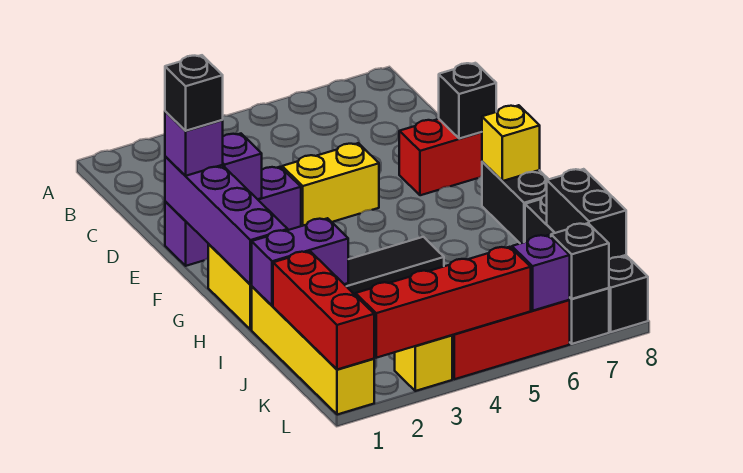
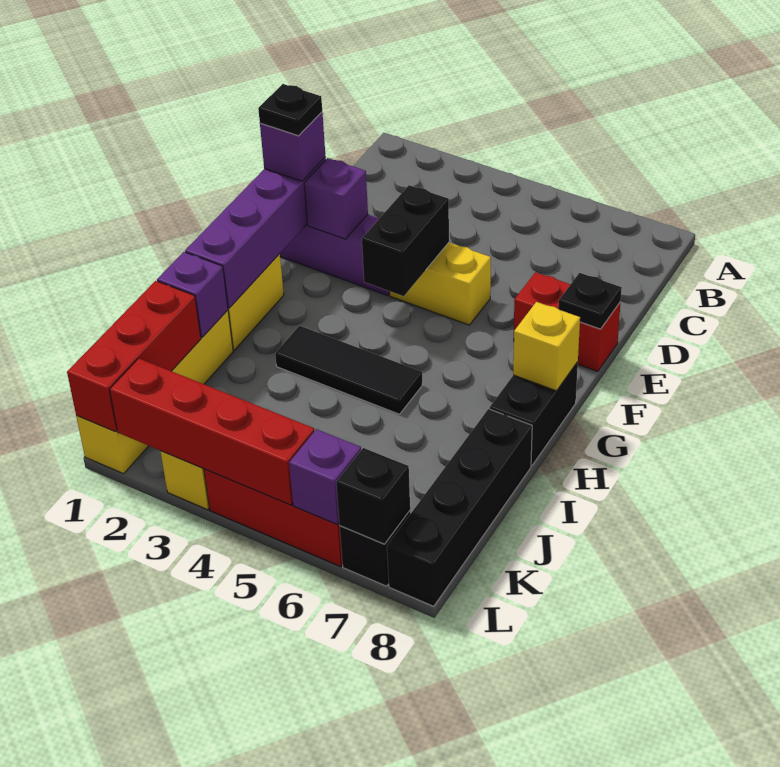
black 1x1 brick [165,55,223,131] -> black 1x1 plate [258,84,322,136]
black 1x1 brick [439,63,496,139] -> black 1x1 plate [558,273,622,329]
purple 1x2 brick [252,218,348,306] -> purple 1x1 brick [157,252,228,337]
black 1x2 brick [547,169,626,259] -> black 1x2 brick moved to [362,185,449,296]

